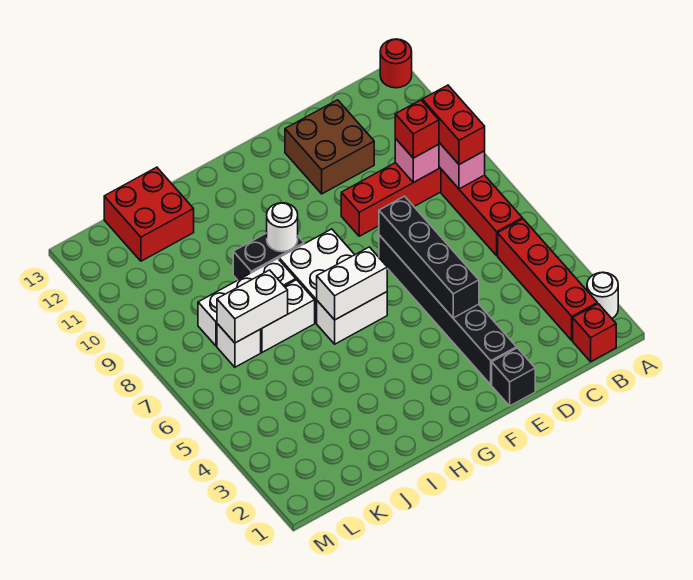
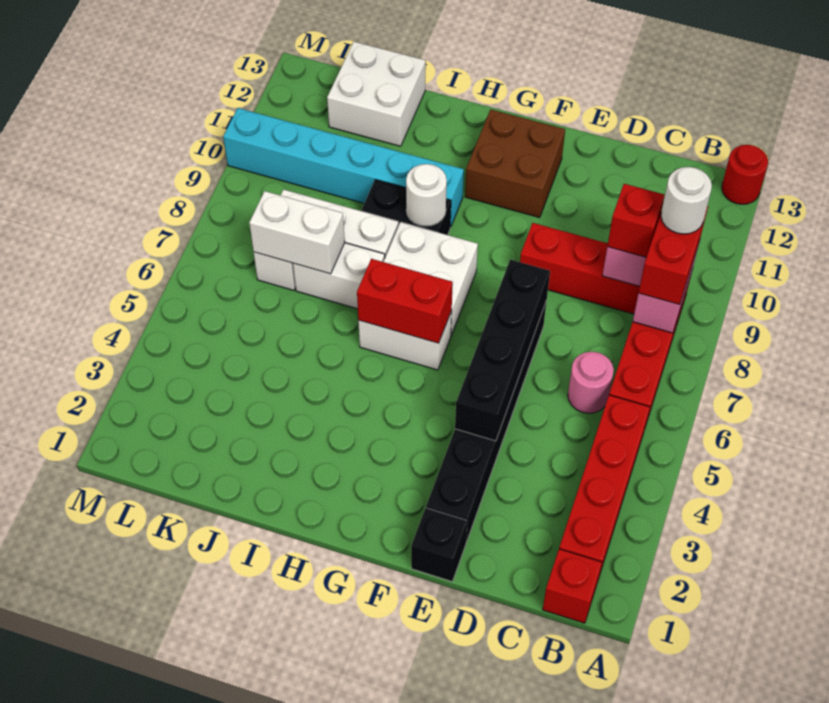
white 1x1 round brick [587,272,618,318] -> white 1x1 round brick moved to [661,167,712,234]
none -> pink 1x1 round brick [568,352,614,413]
brown 2x2 brick [285,100,374,194] -> brown 2x2 brick moved to [465,109,565,218]
white 1x2 brick [317,247,387,320] -> red 1x2 brick [357,259,453,343]
none -> cyan 1x6 brick [223,108,464,227]
red 2x2 brick [104,167,194,261] -> white 2x2 brick [327,42,426,146]

